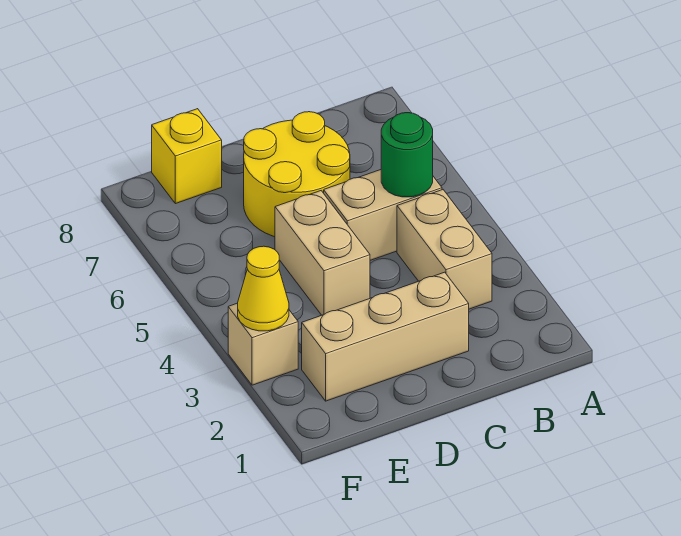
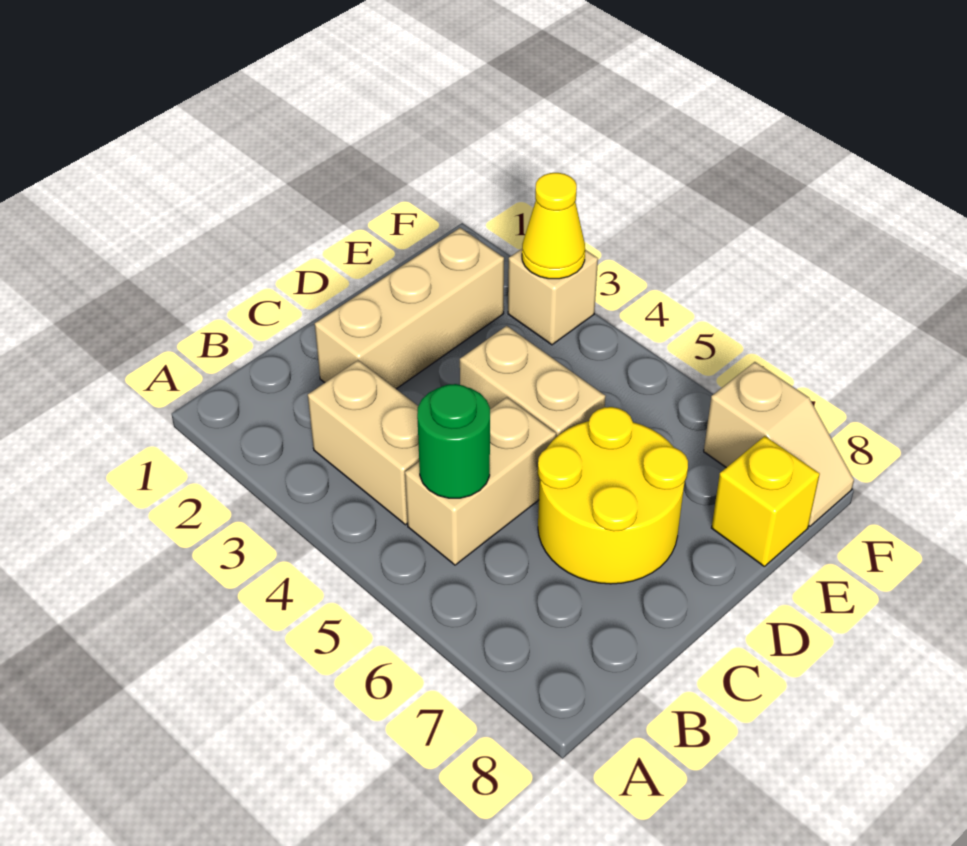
none -> tan 1x2 slope [704,362,854,526]

